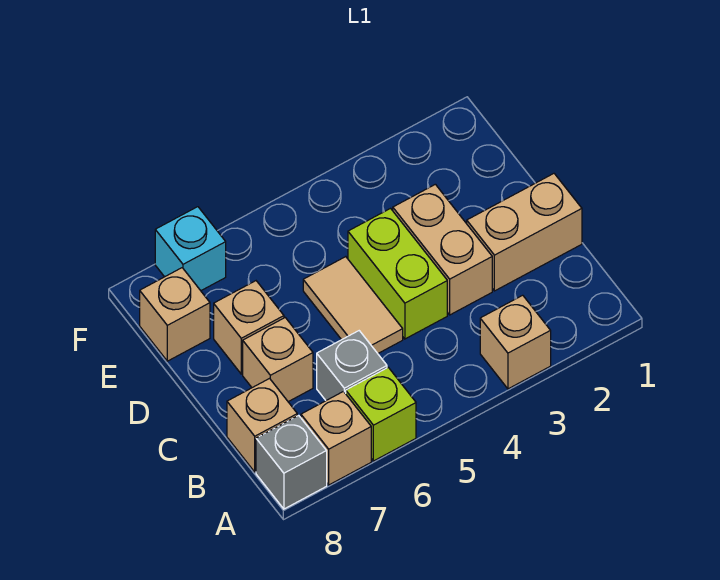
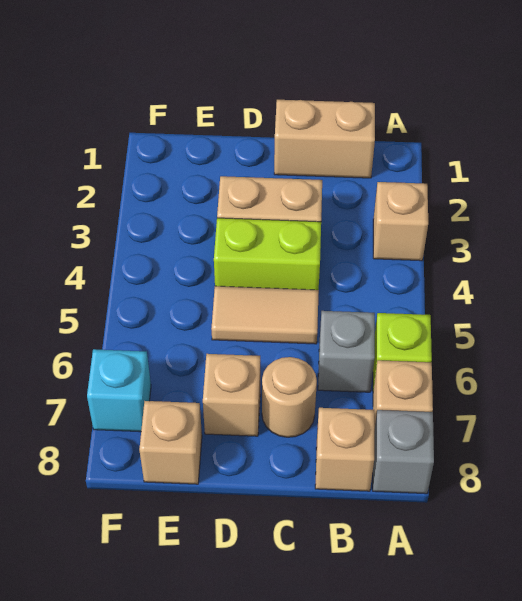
tan 1x2 brick [467,174,582,291] -> tan 1x2 brick turned to [274,100,375,178]
tan 1x1 brick [243,318,313,402] -> tan 1x1 round brick [262,357,317,437]

